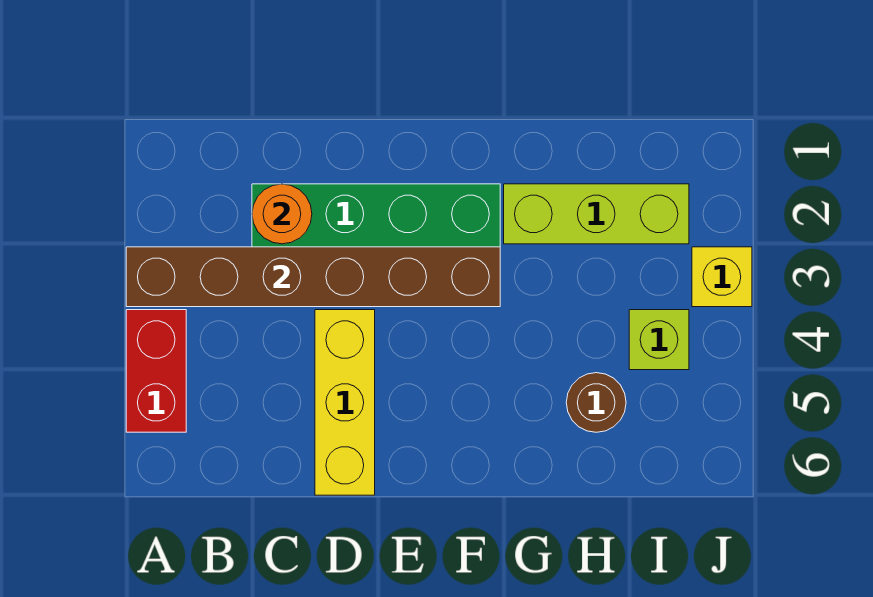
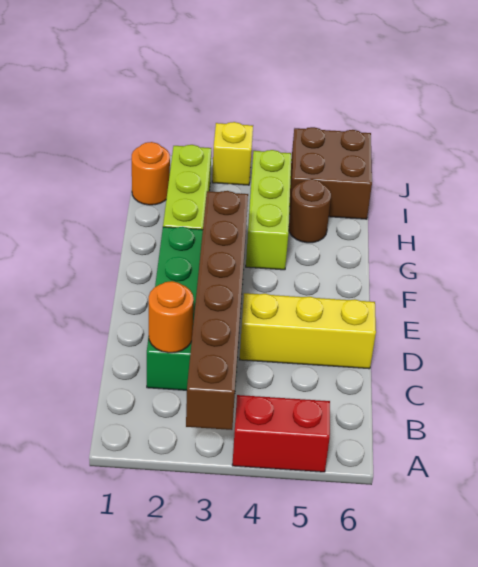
none -> orange 1x1 round brick [132,142,170,205]
lime 1x1 brick [629,310,689,370] -> lime 1x3 brick [246,150,291,270]
none -> brown 2x2 brick [289,127,372,219]

